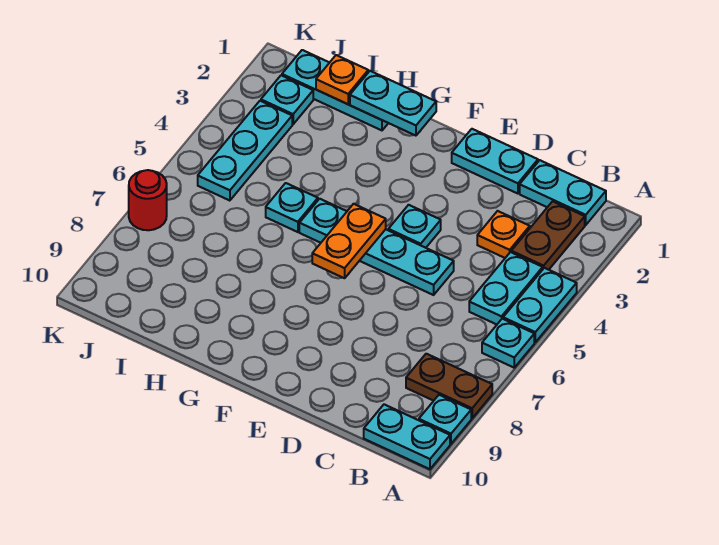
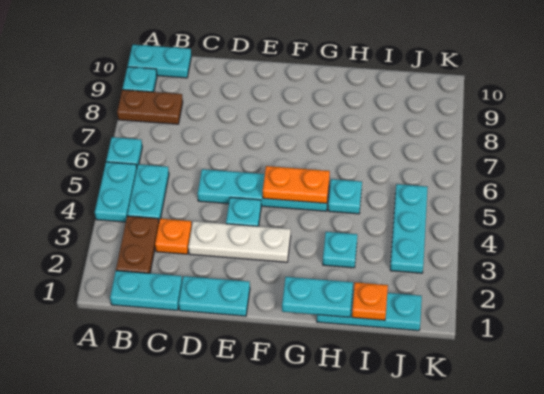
none -> white 1x3 plate [188,221,291,262]
orange 1x2 plate [312,204,386,278] -> orange 1x2 plate turned to [263,166,330,203]
cyan 1x1 plate [261,75,313,124] -> cyan 1x1 plate moved to [323,232,357,268]
red 1x1 round brick [129,170,167,230] -> none

